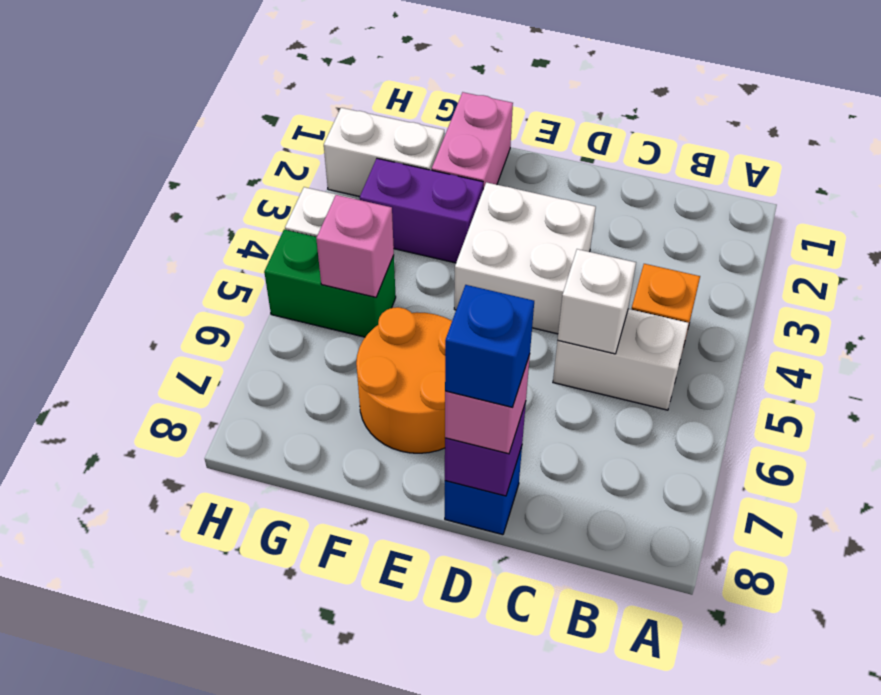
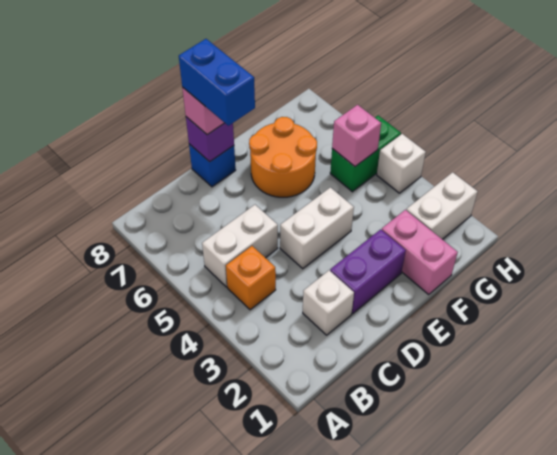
white 1x1 brick [558,249,636,354] -> white 1x1 brick moved to [303,270,354,335]
white 2x2 brick [454,182,596,334] -> white 1x2 brick [280,187,354,269]
blue 1x1 brick [445,285,534,408] -> blue 1x2 brick [179,39,255,126]
purple 1x2 brick [360,158,483,263] -> purple 1x2 brick moved to [330,229,406,314]

